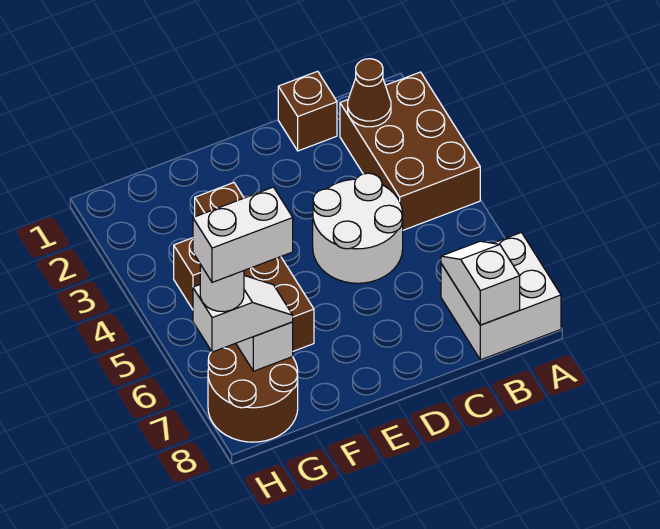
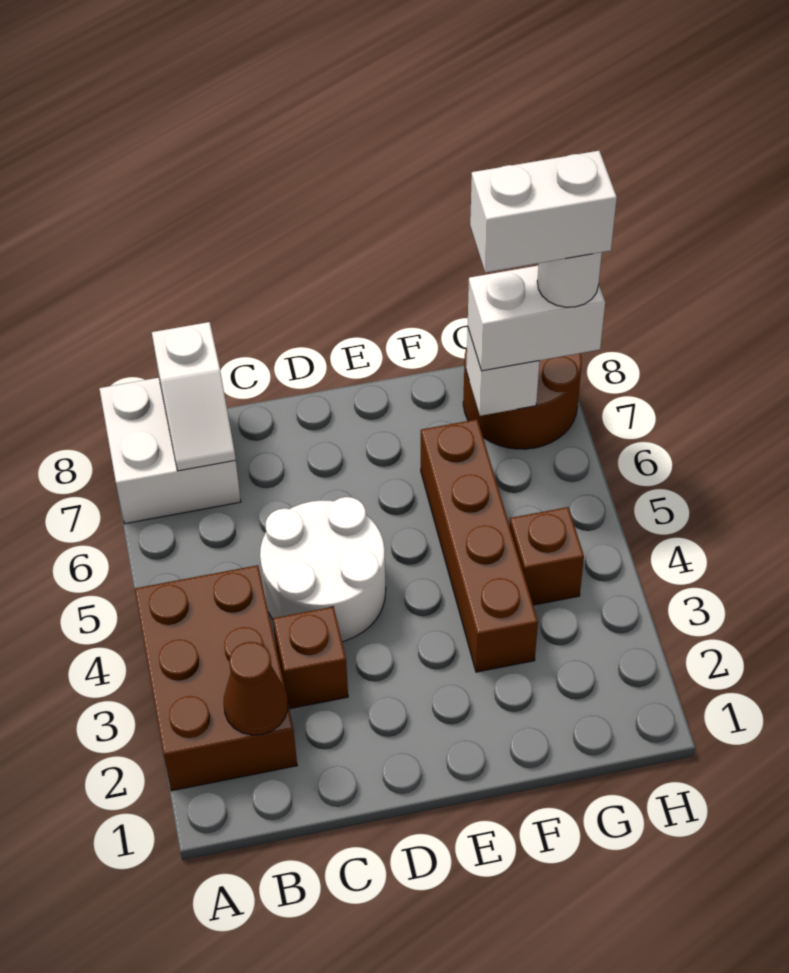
brown 1x1 brick [278,71,337,151] -> brown 1x1 brick moved to [273,607,348,709]
white 1x2 slope [193,276,293,352] -> white 1x2 brick [468,266,605,371]

